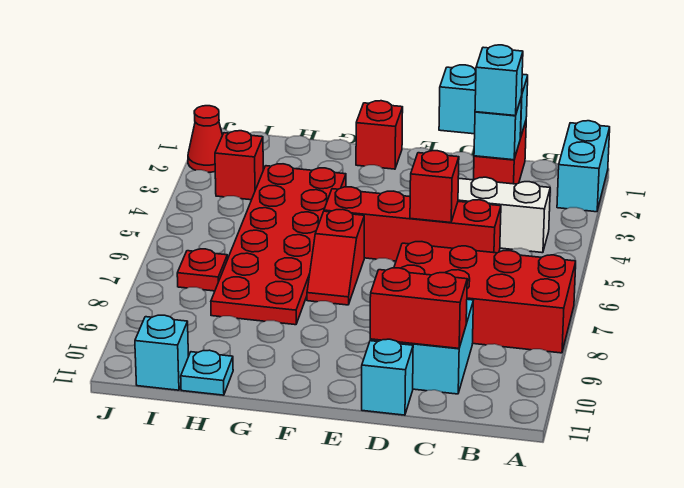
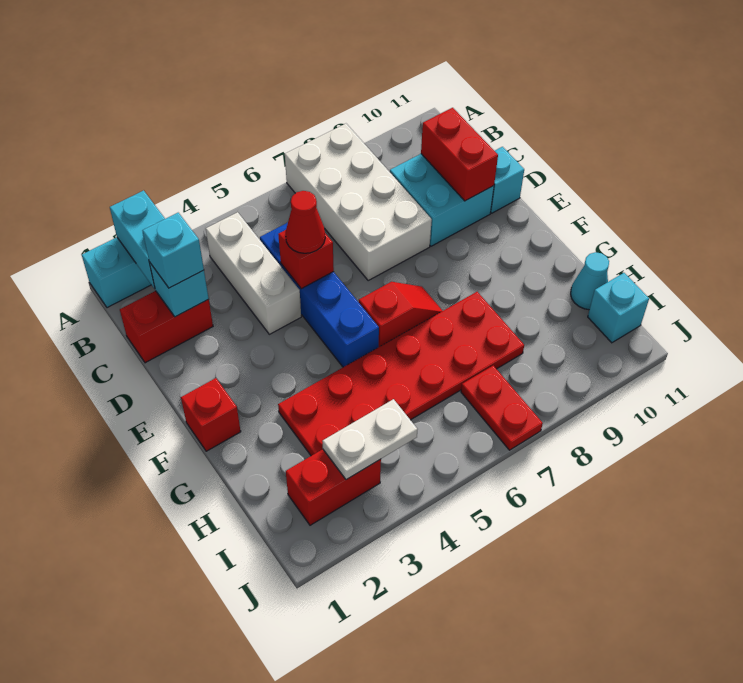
red 2x4 brick [394,242,576,353] -> white 2x4 brick [285,124,432,280]
cyan 1x2 brick [439,65,528,138] -> cyan 1x2 brick moved to [110,190,165,289]
red 1x4 brick [324,187,501,261] -> blue 1x4 brick [260,223,379,367]
cyan 1x1 plate [181,350,233,395] -> cyan 1x1 cone [571,252,609,310]
red 1x1 brick [215,131,263,200] -> red 1x2 brick [286,449,381,525]
none -> white 1x2 plate [322,399,418,480]
red 1x1 plate [177,249,227,291] -> red 1x2 plate [461,366,543,450]
red 1x1 cone [188,106,222,172] -> red 1x1 cone moved to [286,191,325,253]

